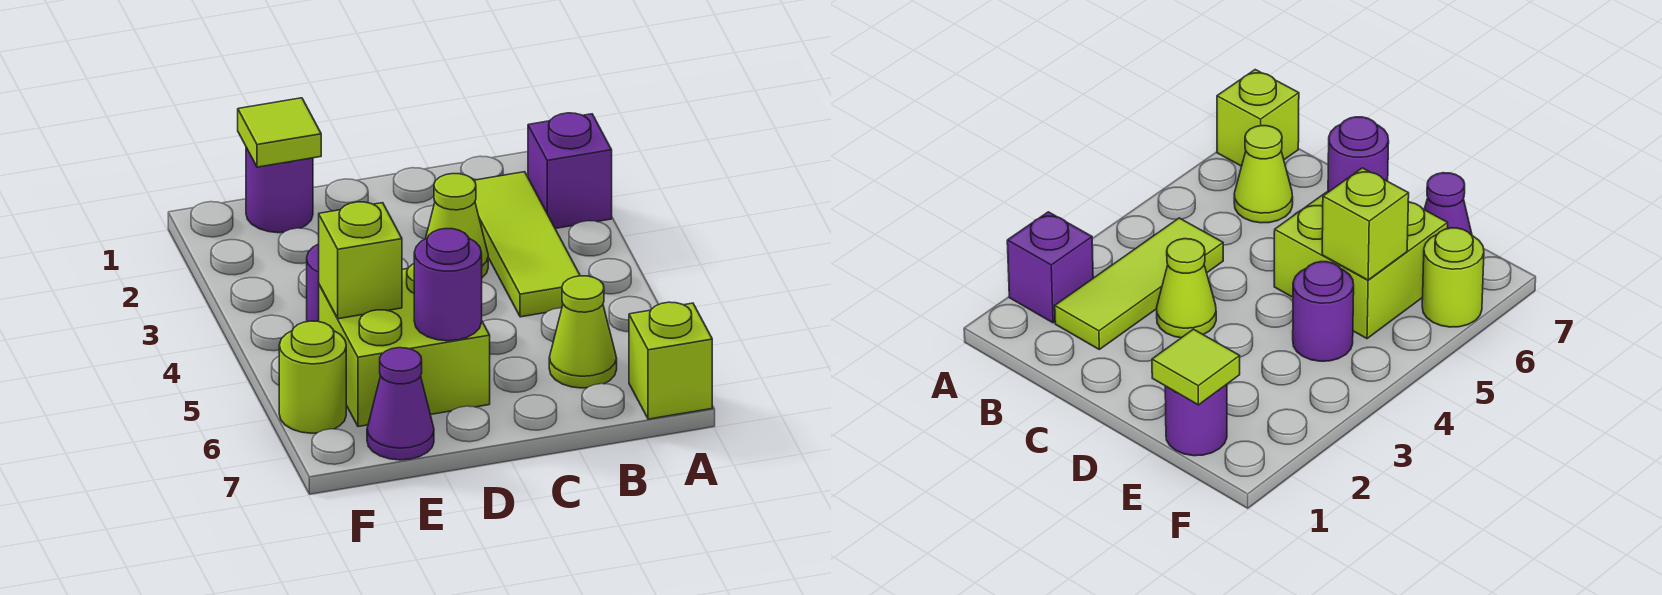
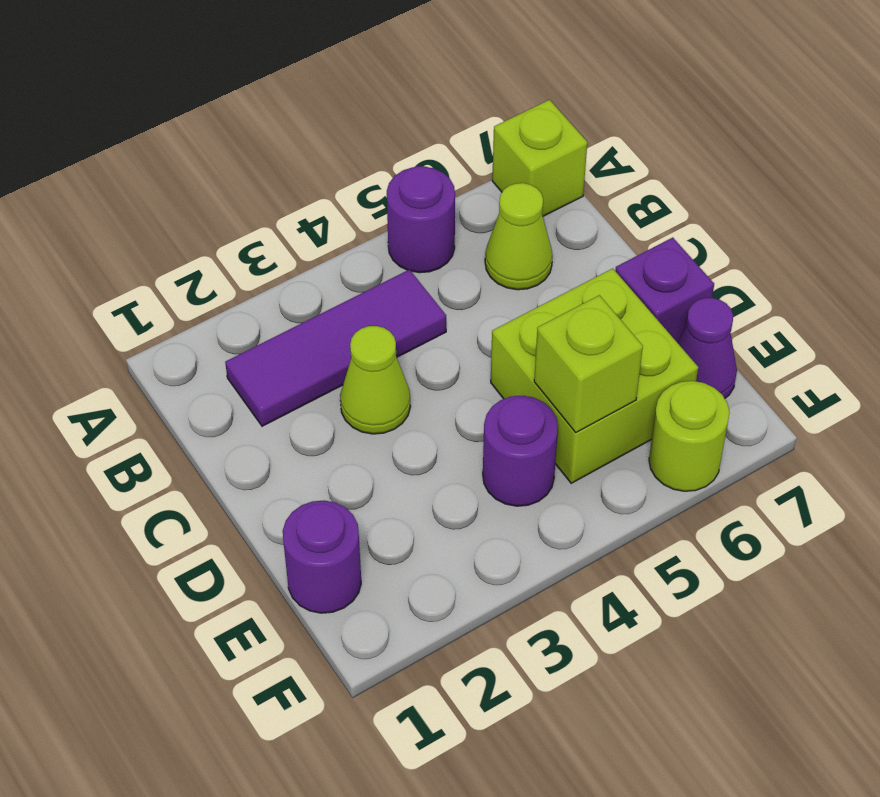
purple 1x1 brick [528,113,612,229] -> purple 1x1 brick moved to [615,238,714,342]
lime 1x3 tile [474,172,580,317] -> purple 1x3 tile [225,270,446,426]
purple 1x1 round brick [414,229,482,341] -> purple 1x1 round brick moved to [387,166,455,273]
lime 1x1 tile [238,98,321,167] -> none

